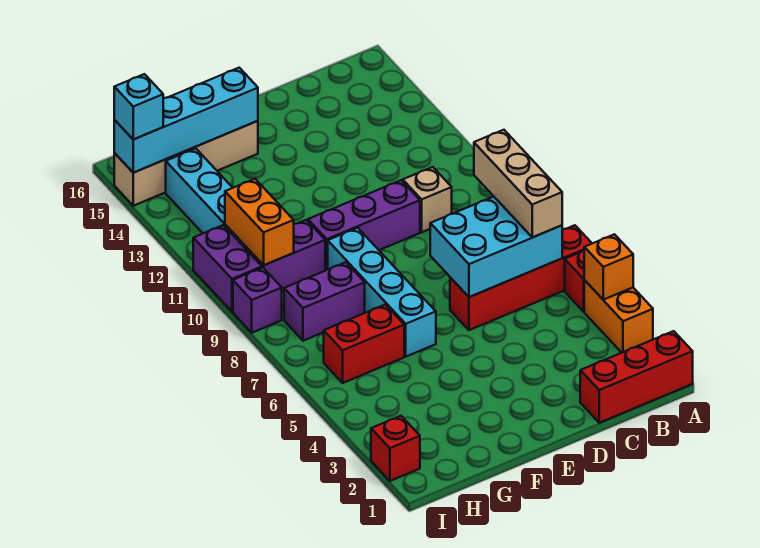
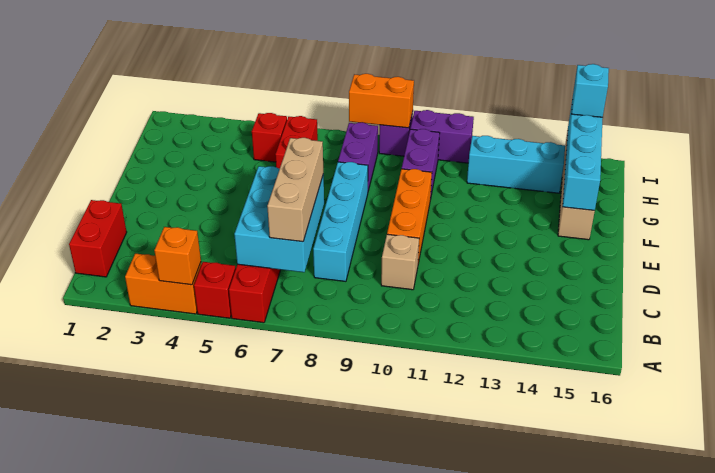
red 1x3 brick [580,331,693,423] -> red 1x2 brick [69,200,127,277]
tan 1x3 brick [474,130,562,237] -> tan 1x3 brick turned to [267,138,323,242]
purple 1x3 brick [308,180,420,271] -> orange 1x3 brick [387,169,432,263]
cyan 1x4 brick [328,228,436,357] -> cyan 1x4 brick turned to [313,162,368,281]
orange 1x2 brick [225,179,294,265] -> orange 1x2 brick moved to [349,74,414,128]
red 1x1 brick [371,416,420,481] -> red 1x1 brick moved to [252,113,287,162]

